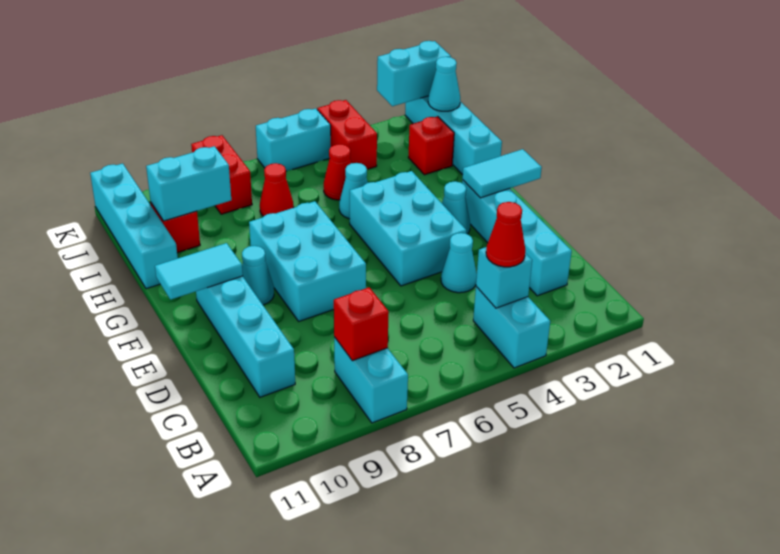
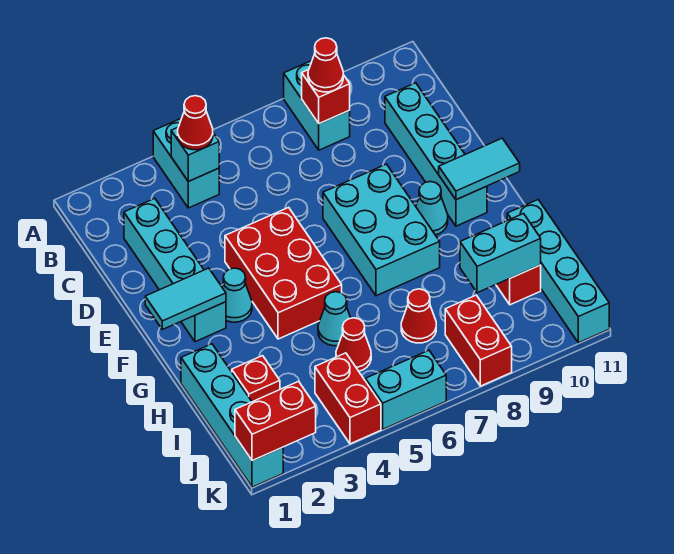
none -> red 1x1 cone [308,38,343,92]
cyan 1x1 cone [441,233,477,293] -> none
cyan 2x3 brick [350,171,466,286] -> red 2x3 brick [225,207,342,339]
cyan 1x1 cone [428,57,460,111] -> none
cyan 1x2 brick [377,41,451,106] -> red 1x2 brick [235,381,316,461]

